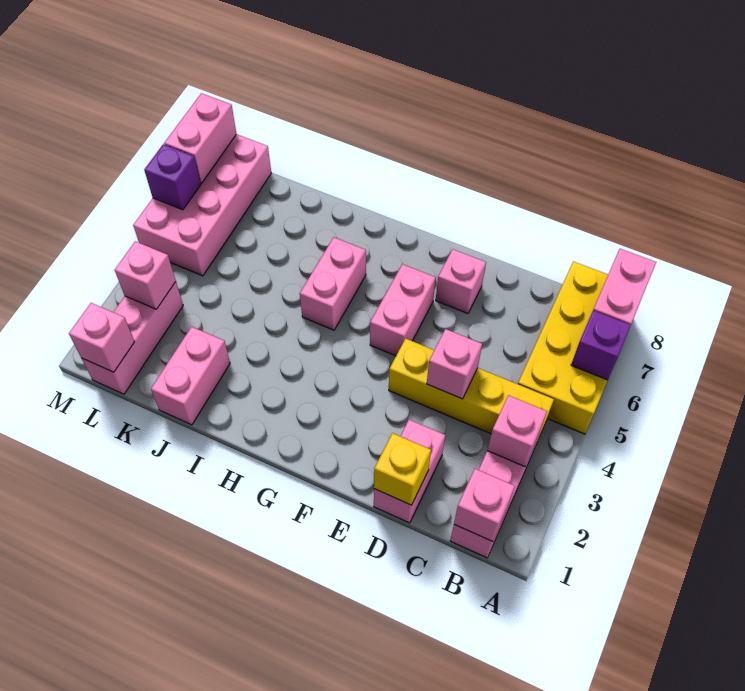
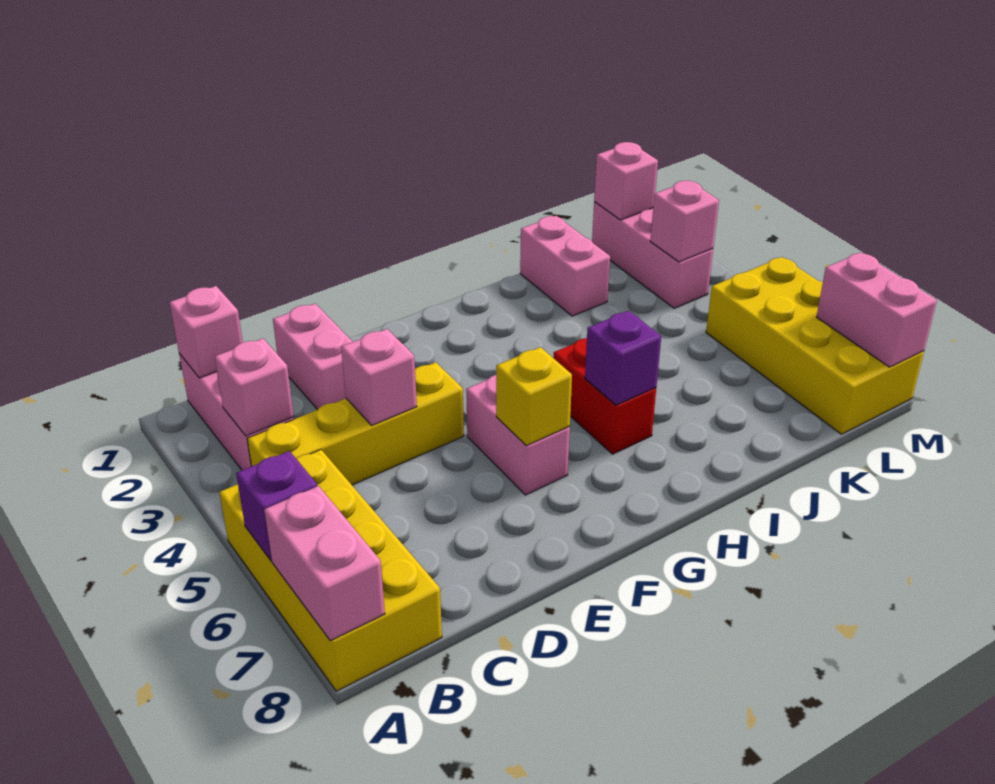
yellow 1x1 brick [374,433,431,505] -> yellow 1x1 brick moved to [496,347,572,446]
pink 1x1 brick [436,249,486,314] -> none
pink 1x2 brick [300,237,366,330] -> red 1x2 brick [553,338,656,454]
pink 2x4 brick [133,134,271,276] -> yellow 2x4 brick [706,257,924,434]
purple 1x1 brick [144,144,201,210] -> purple 1x1 brick moved to [585,311,661,405]

